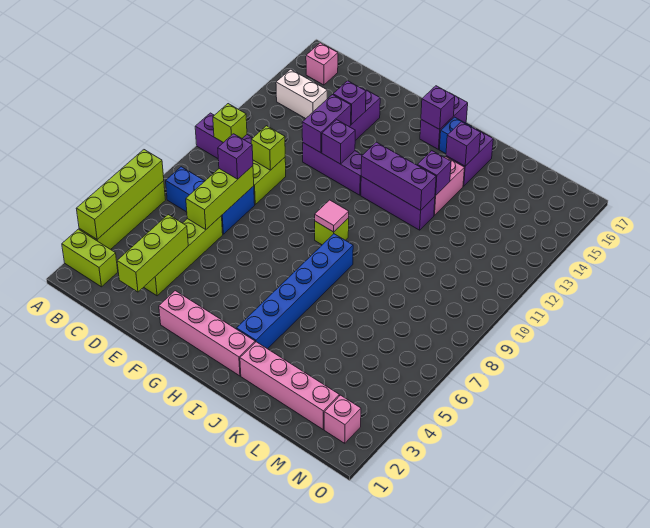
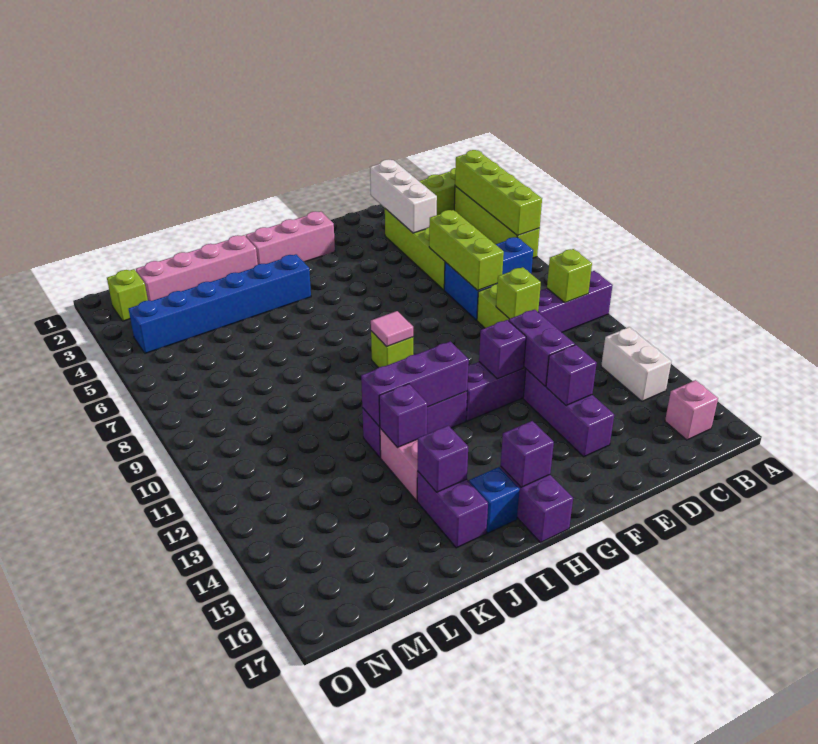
white 1x2 brick [276,69,327,119] -> white 1x2 brick turned to [601,327,671,401]
lime 1x3 brick [117,215,188,292] -> white 1x3 brick [370,159,437,233]
purple 1x1 brick [218,134,253,179] -> none
pink 1x4 brick [159,291,255,376] -> pink 1x3 brick [246,211,335,264]
blue 1x6 brick [237,234,353,349] -> blue 1x6 brick turned to [129,254,311,354]
pink 1x1 brick [324,395,361,443] -> lime 1x1 brick [107,269,148,321]

